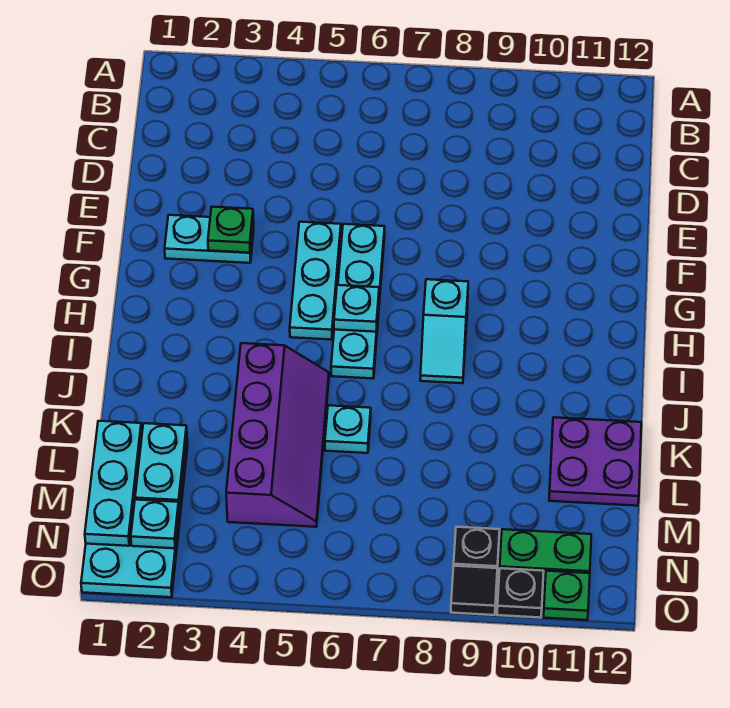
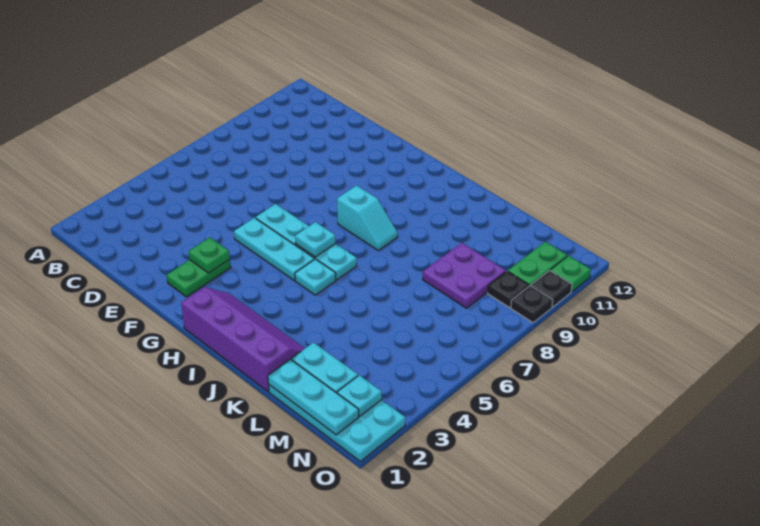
cyan 1x2 plate [165,215,254,263] -> green 1x2 plate [167,259,231,297]
purple 2x4 slope [226,343,329,527] -> purple 2x4 slope moved to [181,287,305,392]
cyan 1x1 plate [325,405,371,453] -> cyan 1x1 plate moved to [295,259,336,295]
purple 2x2 plate [549,417,641,506] -> purple 2x2 plate moved to [423,243,506,308]
black 1x1 tile [451,566,497,615] -> black 1x1 plate [511,286,553,323]

